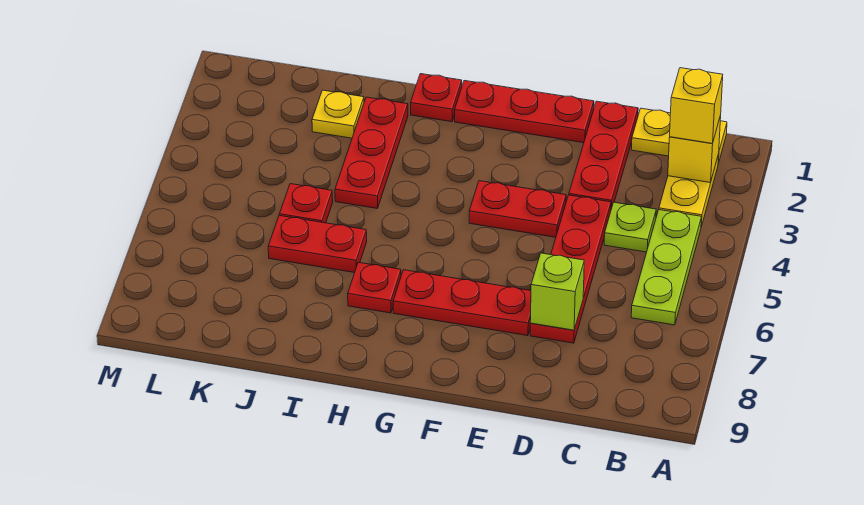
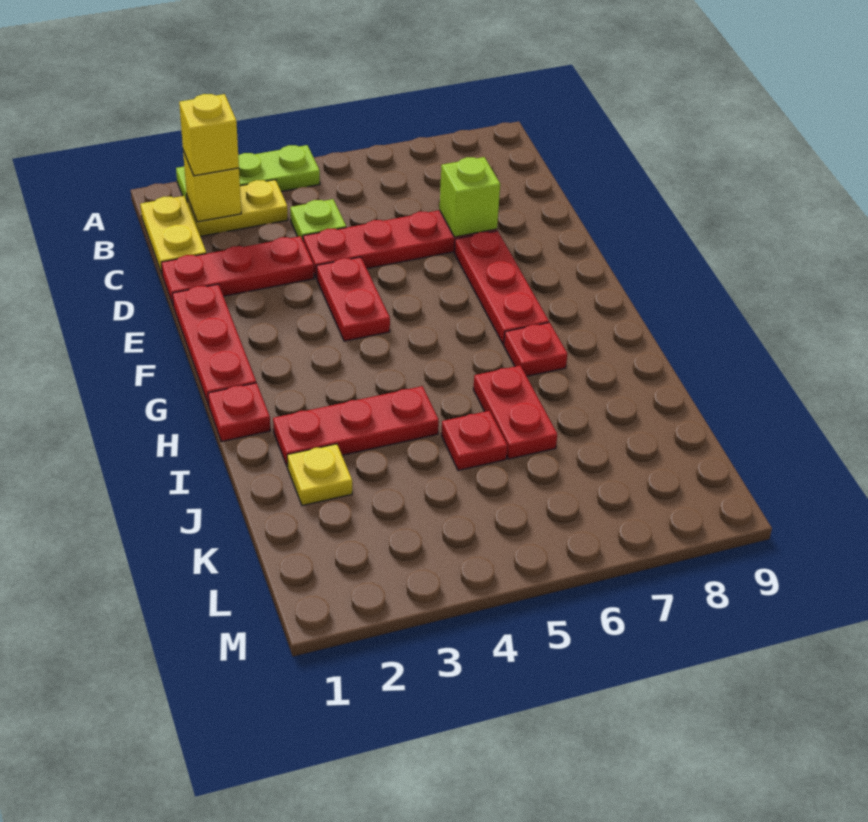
lime 1x3 plate [631,210,701,325] -> lime 1x3 plate moved to [176,145,320,201]

